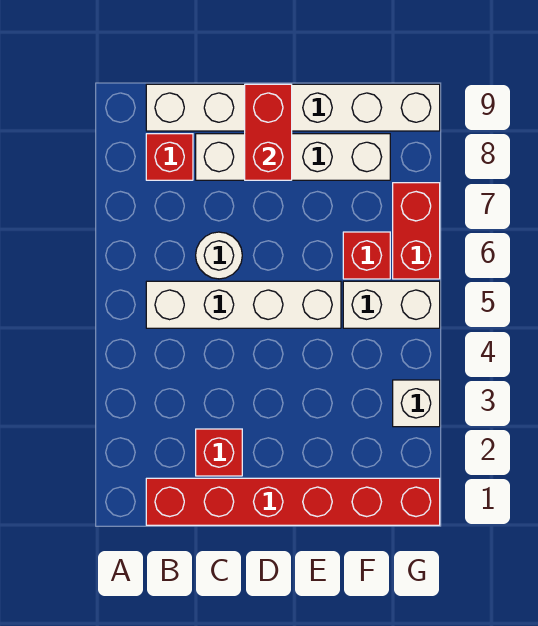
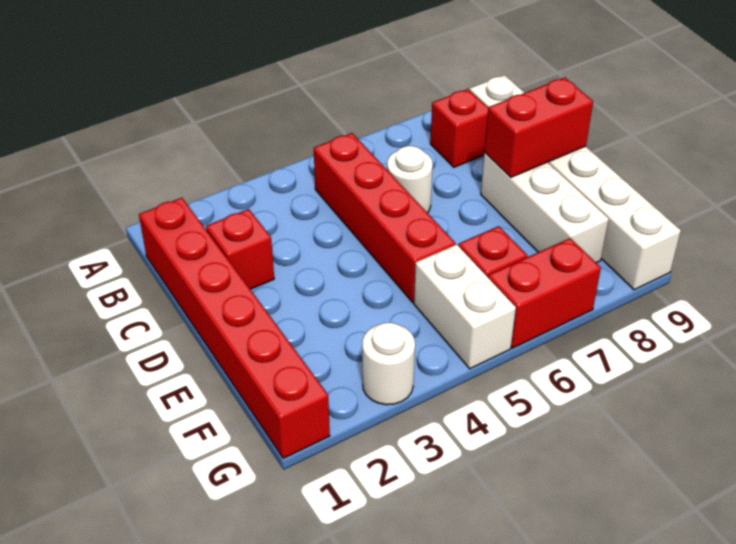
white 1x4 brick [146,281,341,328] -> red 1x4 brick [314,133,455,302]
white 1x4 brick [196,134,390,180] -> white 1x3 brick [481,153,609,263]
white 1x1 brick [393,380,440,427] -> white 1x1 round brick [362,323,415,405]

